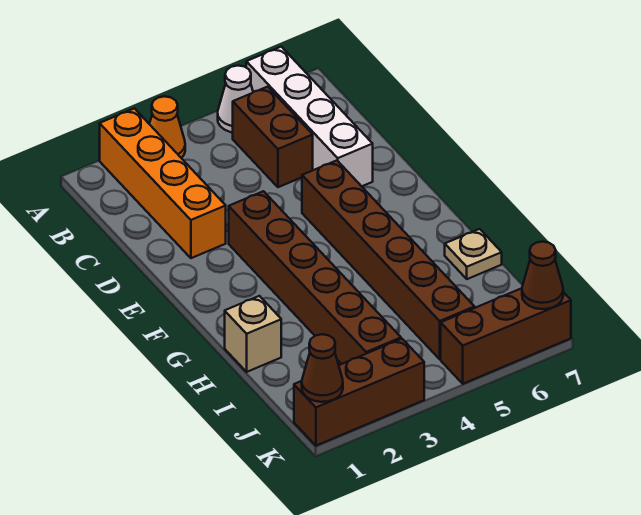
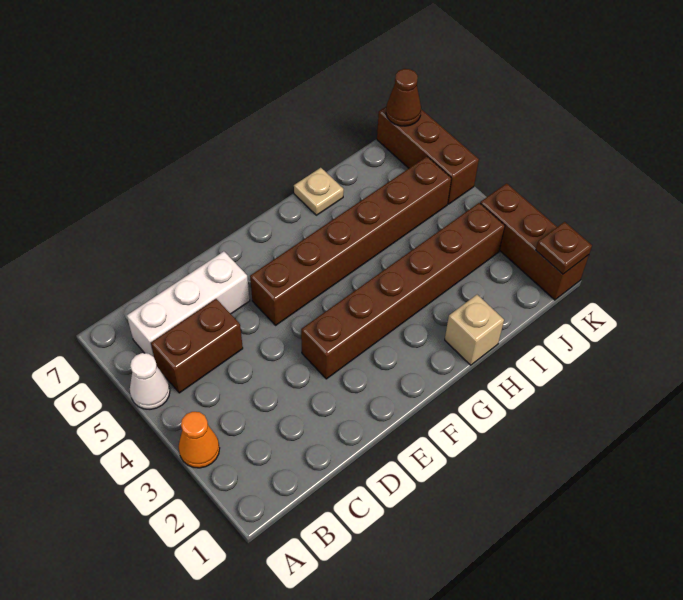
orange 1x4 brick [100,108,226,258] -> none
white 1x4 brick [246,47,373,186] -> white 1x3 brick [127,251,250,357]
brown 1x1 cone [302,334,343,402] -> brown 1x1 plate [536,222,592,274]

